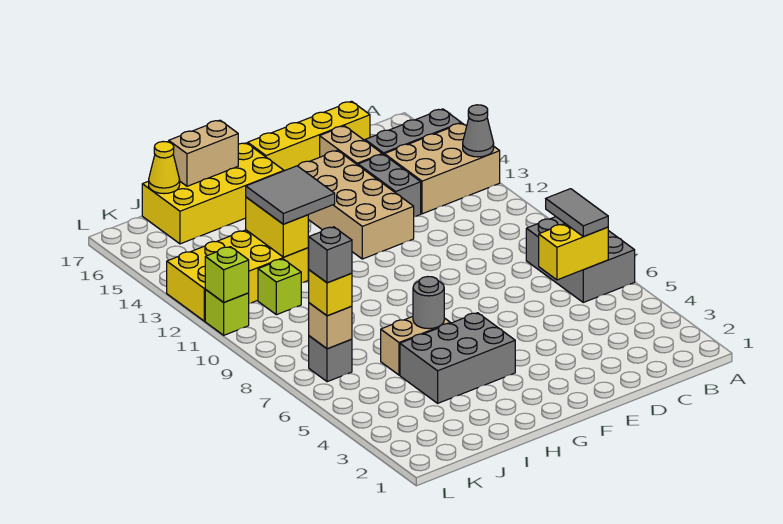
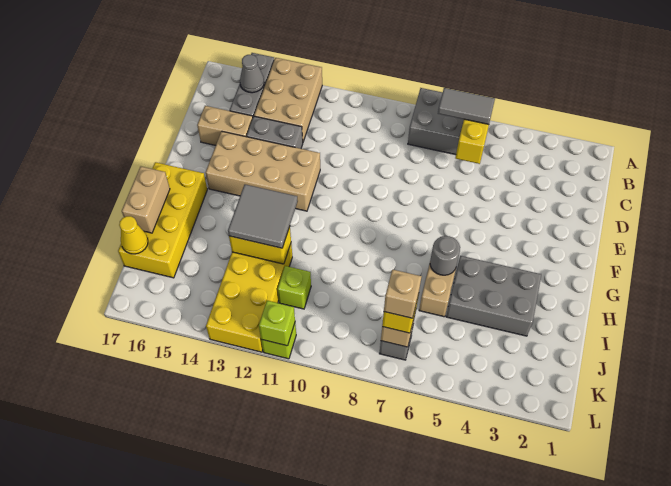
grey 1x1 cone [463,105,494,157] -> grey 1x1 cone moved to [240,55,264,93]
yellow 1x4 brick [248,101,370,171] -> none
grey 2x3 brick [400,313,515,403] -> grey 2x3 brick turned to [446,256,541,336]
grey 1x1 brick [308,227,352,283] -> tan 1x1 brick [384,270,422,318]

